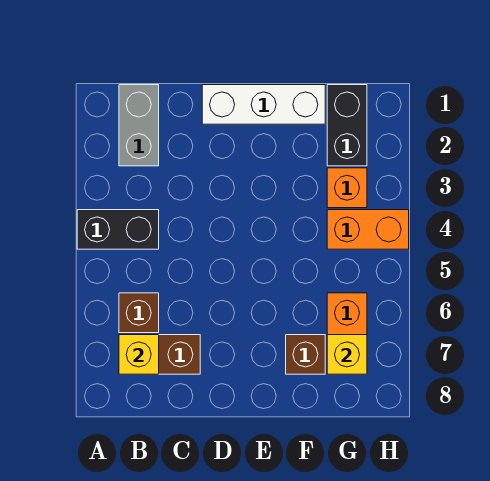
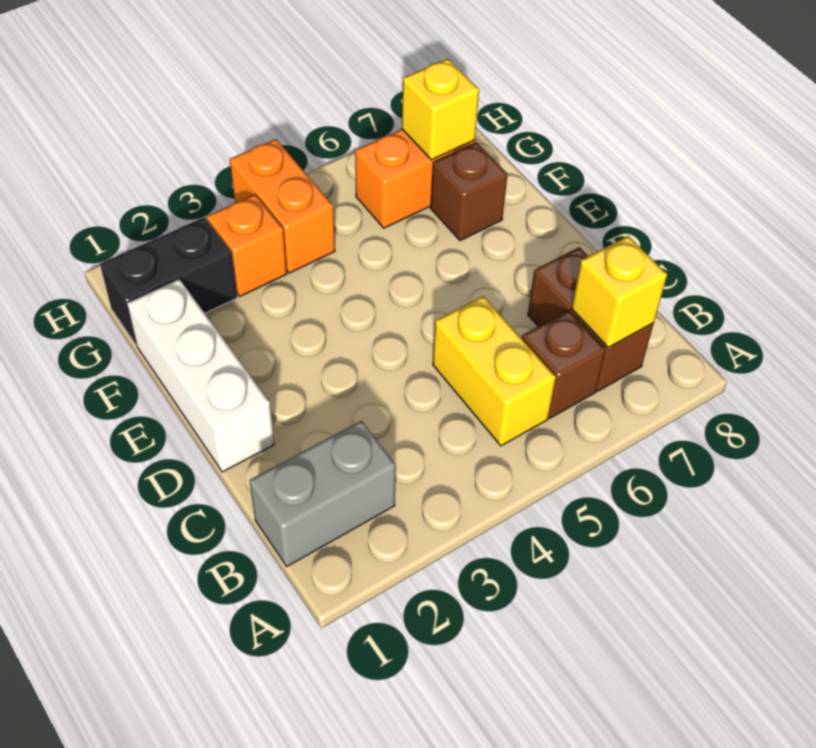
black 1x2 brick [77,210,159,249] -> none
none -> yellow 1x2 brick [433,296,556,446]

